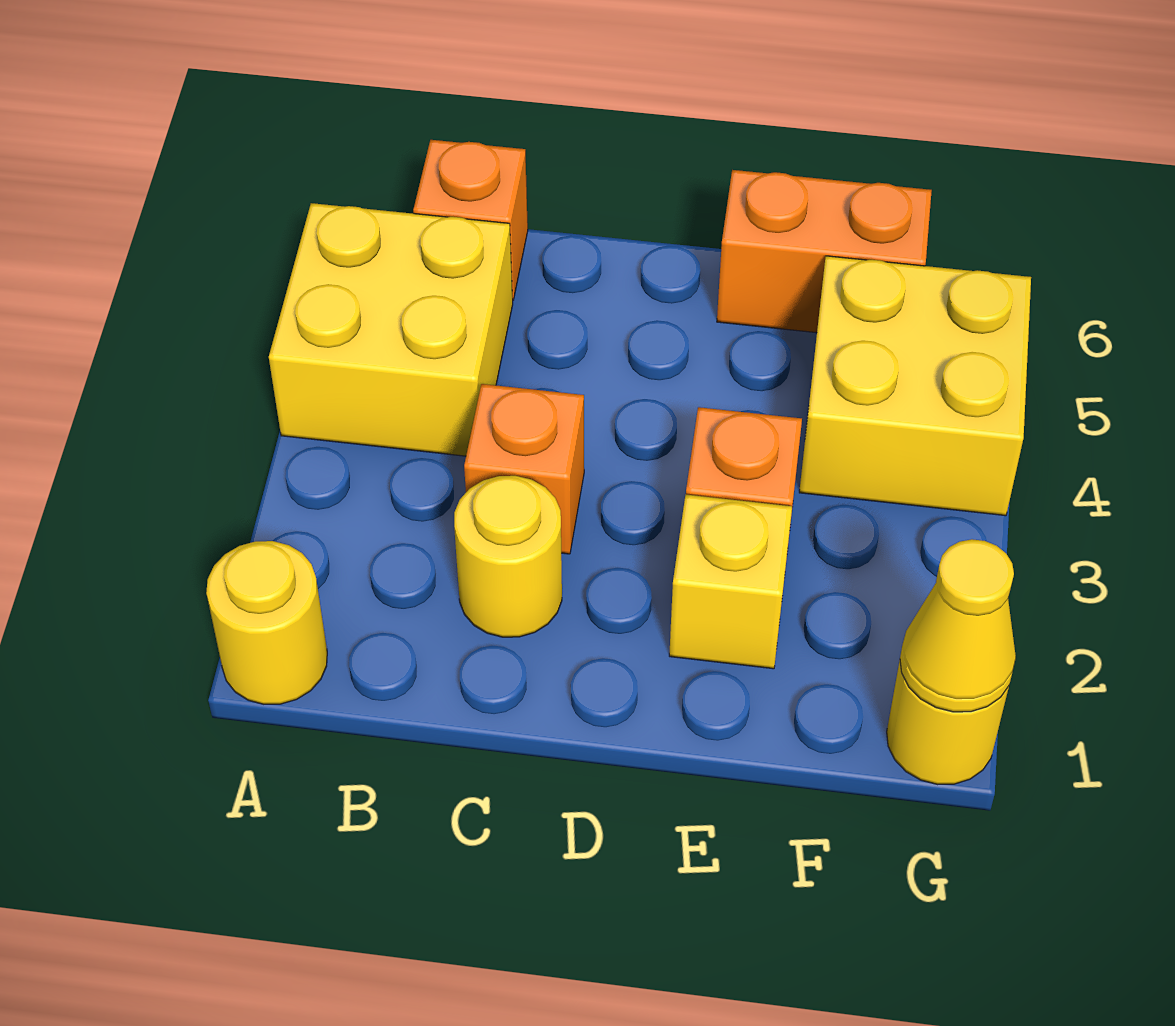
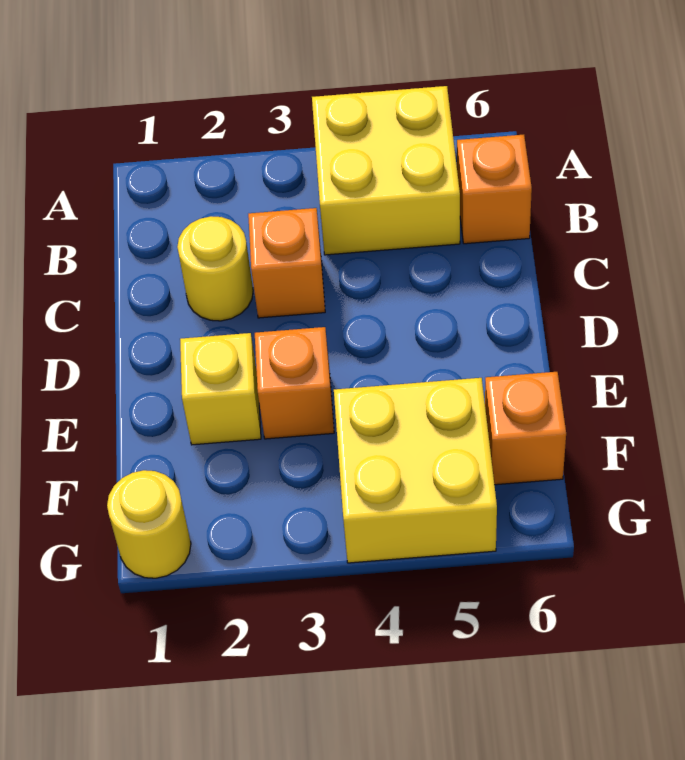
yellow 1x1 round brick [206,541,327,704] -> none
orange 1x2 brick [717,170,932,333] -> orange 1x1 brick [485,372,566,485]
yellow 1x1 cone [900,539,1016,712] -> none

